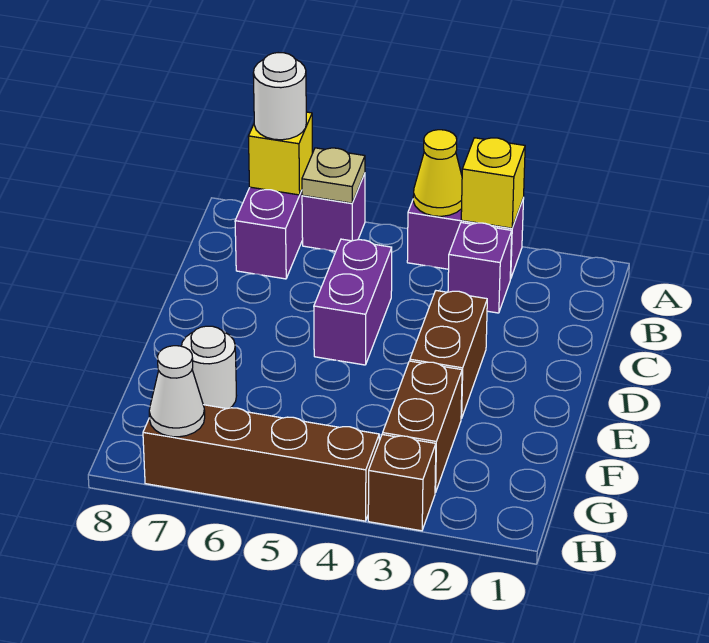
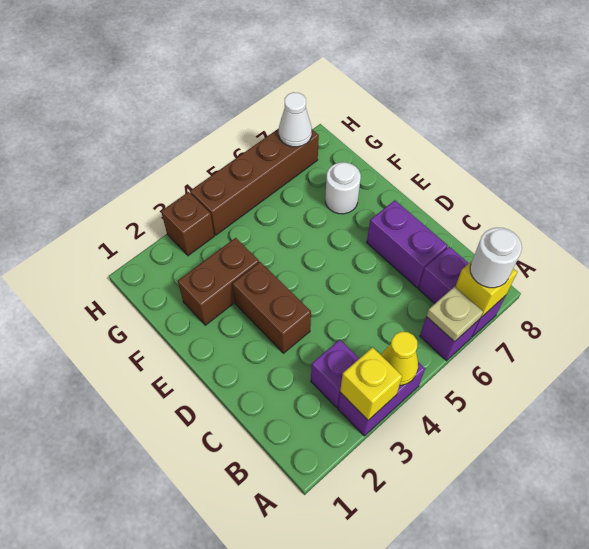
purple 1x2 brick [314,239,392,365] -> purple 1x2 brick moved to [367,200,448,288]
brown 1x2 brick [383,361,462,493] -> brown 1x2 brick turned to [178,238,259,325]

